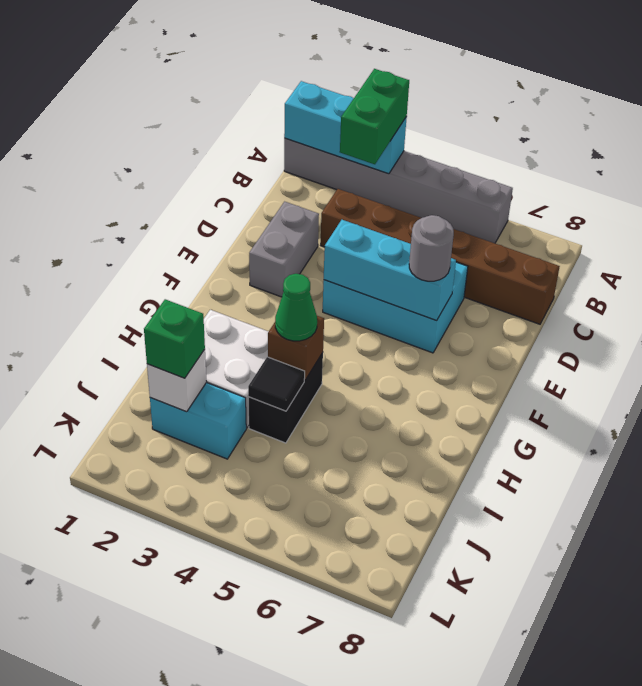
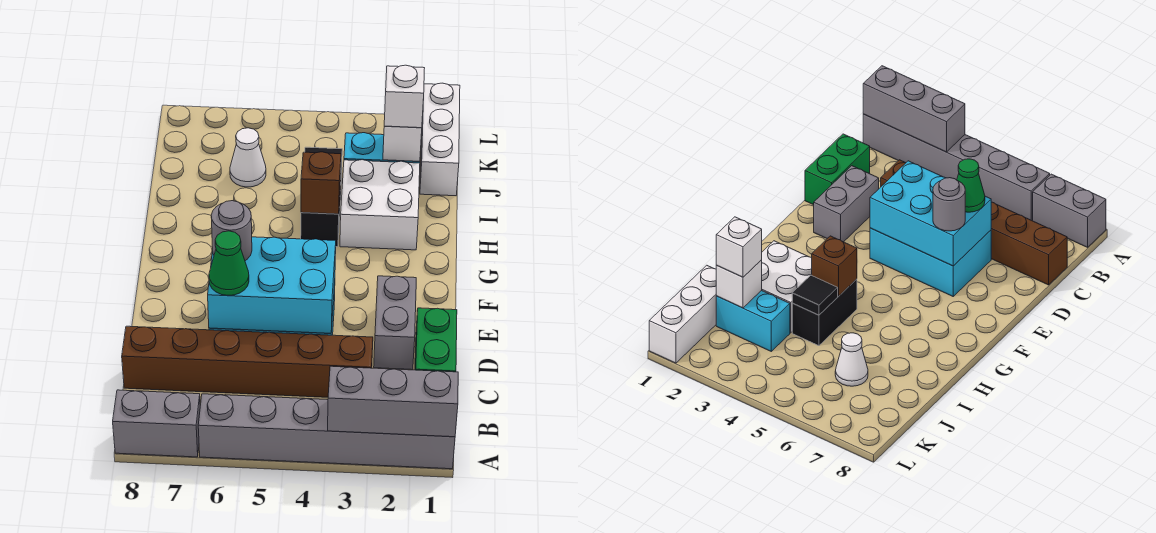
cyan 1x3 brick [284,81,407,174] -> grey 1x3 brick [328,366,458,437]
green 1x2 brick [340,69,409,164] -> green 1x2 brick moved to [415,308,457,372]
none -> grey 1x2 brick [113,390,200,457]
cyan 1x3 brick [324,220,456,321] -> cyan 2x3 brick [208,237,336,333]
green 1x1 cone [275,274,317,341] -> green 1x1 cone moved to [209,231,249,295]
none -> white 1x3 brick [420,83,460,196]
green 1x1 brick [144,299,205,378] -> white 1x1 brick [384,65,425,128]
none -> white 1x1 cone [230,128,266,187]

